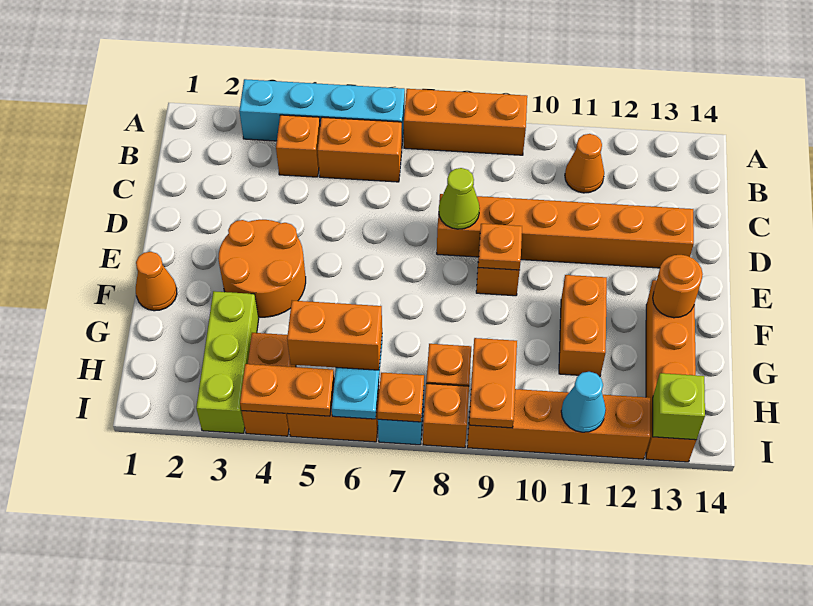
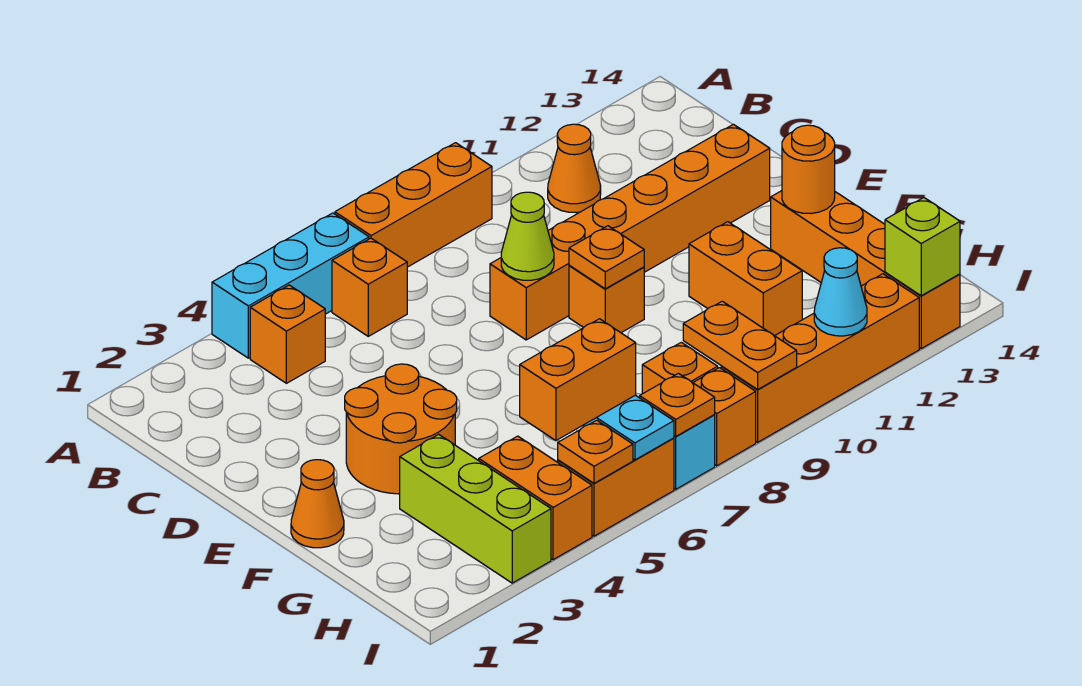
cyan 1x4 brick [239,79,405,142] -> cyan 1x3 brick [212,213,369,358]
orange 1x2 brick [318,117,402,182] -> orange 1x1 brick [332,238,407,336]
orange 1x2 plate [240,364,334,416] -> orange 1x1 plate [558,420,633,483]

